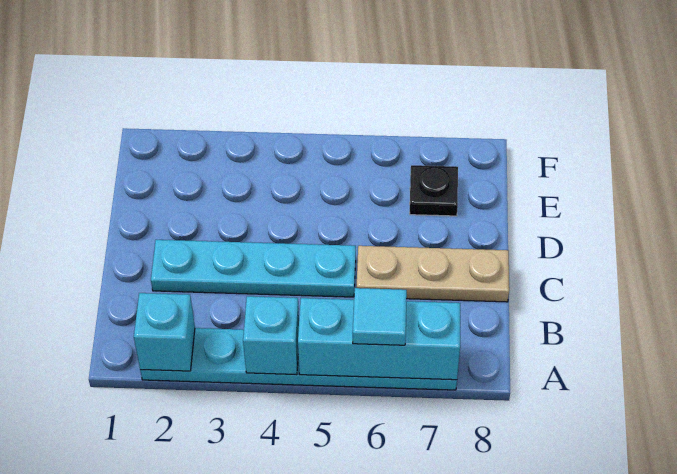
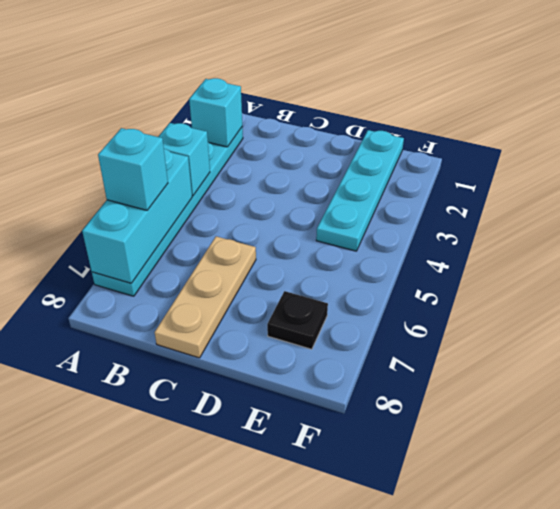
cyan 1x1 tile [353,288,407,345] -> cyan 1x1 brick [98,128,168,210]
cyan 1x4 plate [151,240,356,297] -> cyan 1x4 plate moved to [316,130,404,251]

